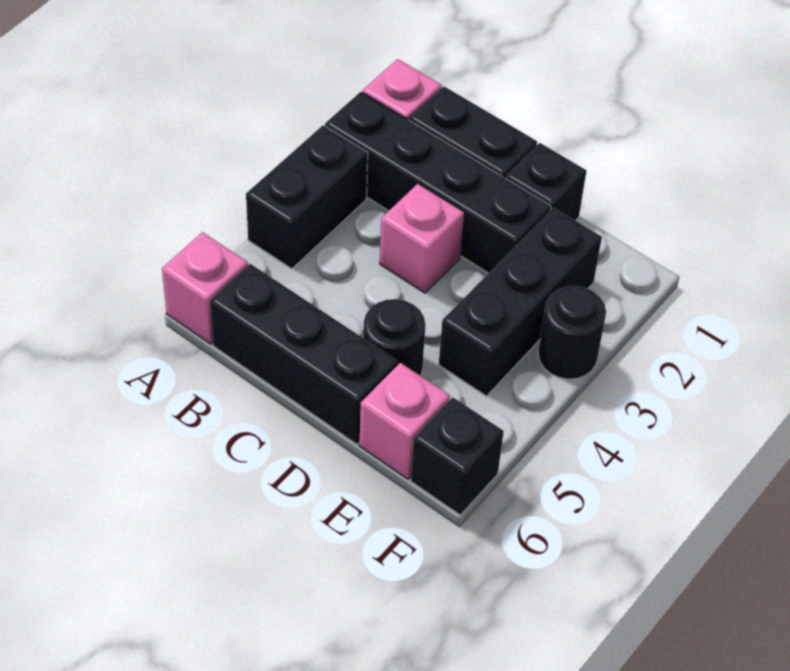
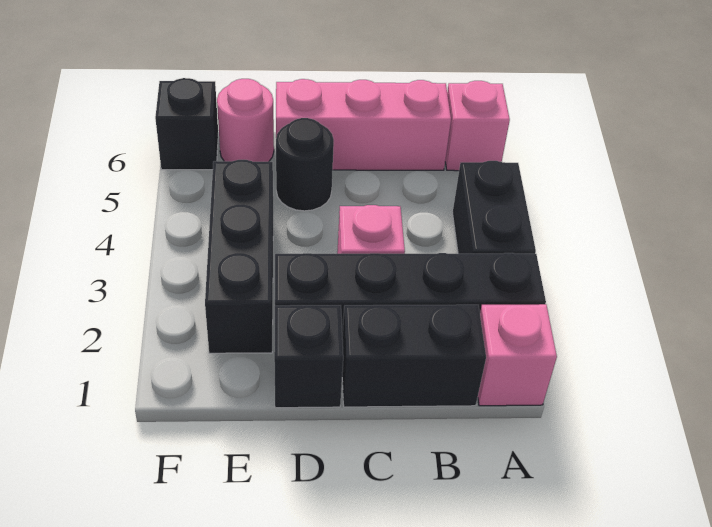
black 1x3 brick [210,264,398,444] -> pink 1x3 brick [276,79,451,170]
pink 1x1 brick [359,363,450,479] -> pink 1x1 round brick [217,79,274,162]
black 1x1 round brick [538,286,606,379] -> none

